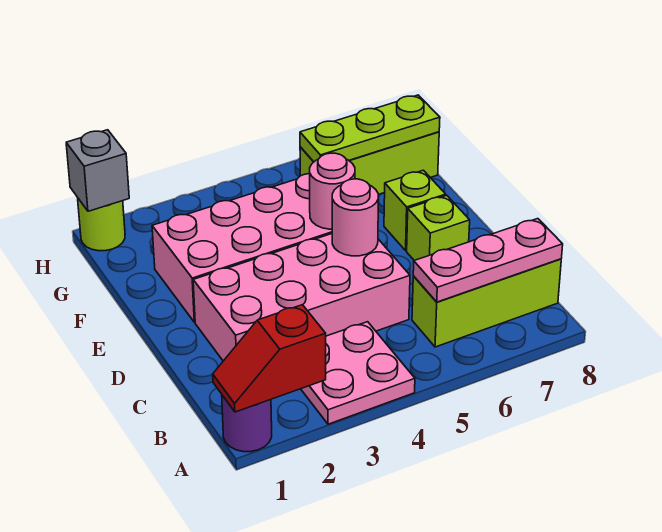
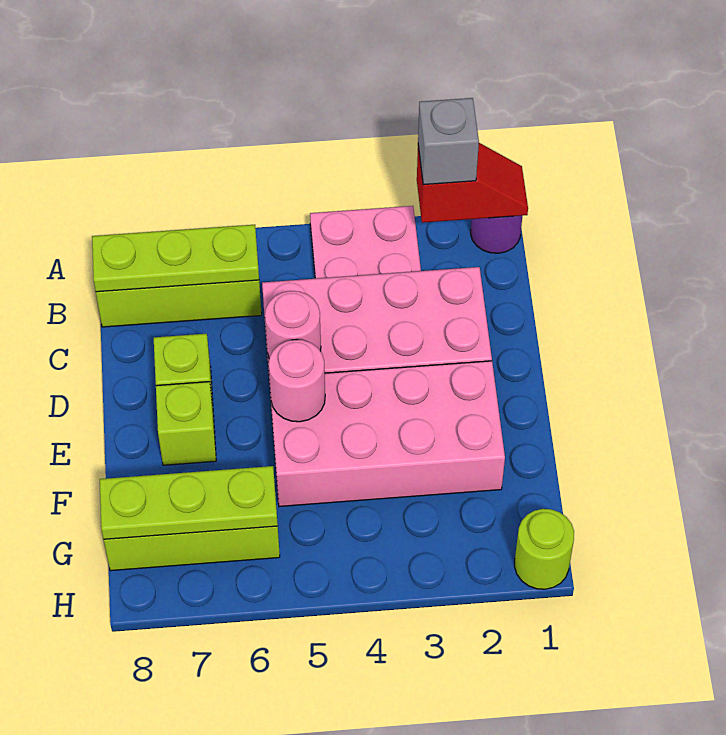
pink 1x3 plate [413,219,563,302] -> lime 1x3 plate [92,225,259,292]
grey 1x1 brick [66,130,129,211] -> grey 1x1 brick moved to [418,98,479,185]

